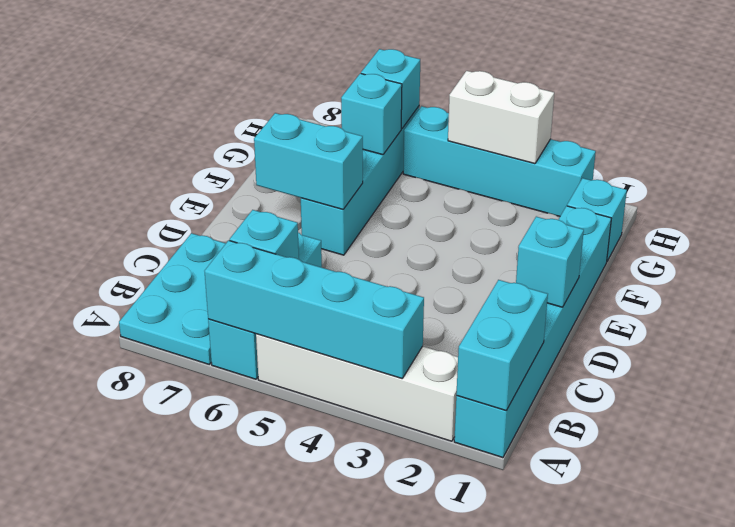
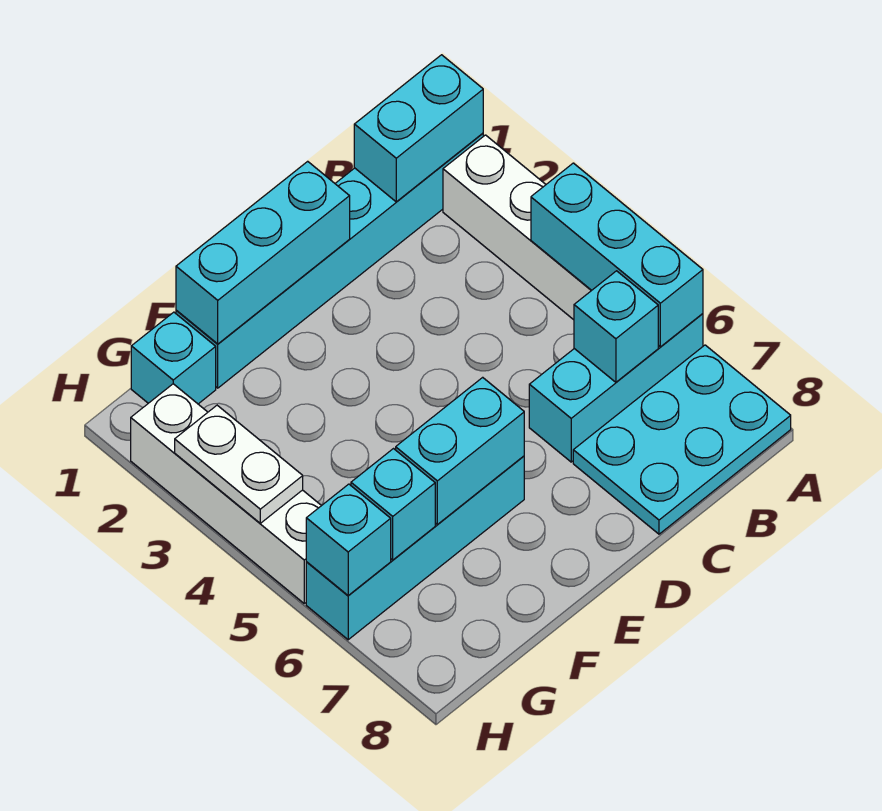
cyan 1x4 brick [205,240,424,378] -> cyan 1x3 brick [531,163,703,347]
cyan 1x1 brick [516,217,584,307] -> cyan 1x3 brick [176,161,350,344]
cyan 1x2 brick [254,113,363,209] -> cyan 1x2 brick turned to [396,377,524,524]
cyan 1x4 brick [403,106,596,216] -> white 1x4 brick [131,384,321,603]
white 1x2 brick [448,71,554,164] -> white 1x2 plate [175,405,303,523]

